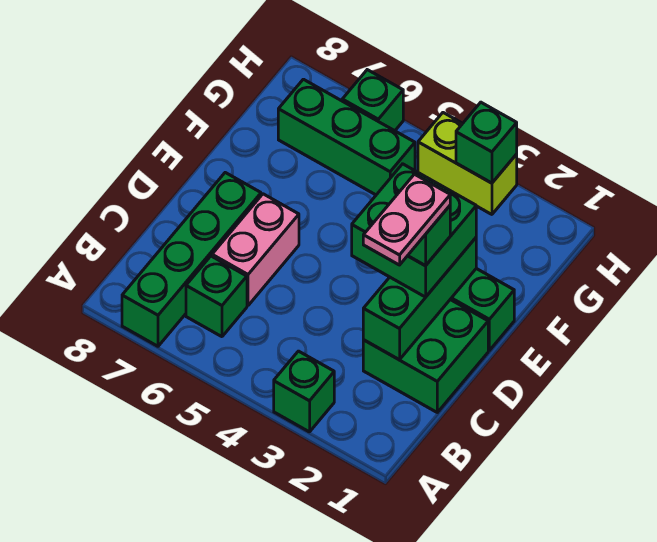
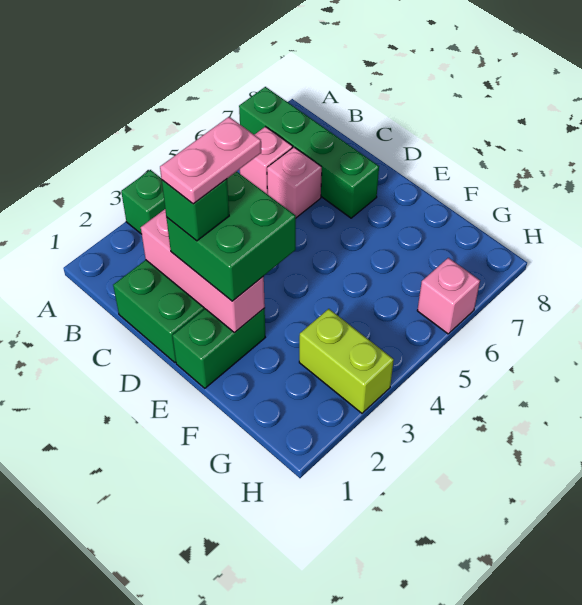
green 1x1 brick [186,256,247,337] -> pink 1x1 brick [240,127,293,194]
green 1x3 brick [363,238,476,360] -> pink 1x3 brick [141,209,265,333]
pink 1x2 plate [363,174,450,265] -> pink 1x2 plate turned to [160,117,261,204]
pink 1x2 brick [212,194,299,306] -> pink 1x1 brick [267,147,322,218]
green 1x3 brick [278,79,415,195] -> none
lime 1x2 brick [418,113,517,214] -> lime 1x2 brick turned to [299,309,394,413]
green 1x1 brick [456,102,517,183] -> none
green 1x1 brick [342,70,403,131] -> pink 1x1 brick [417,258,480,334]

